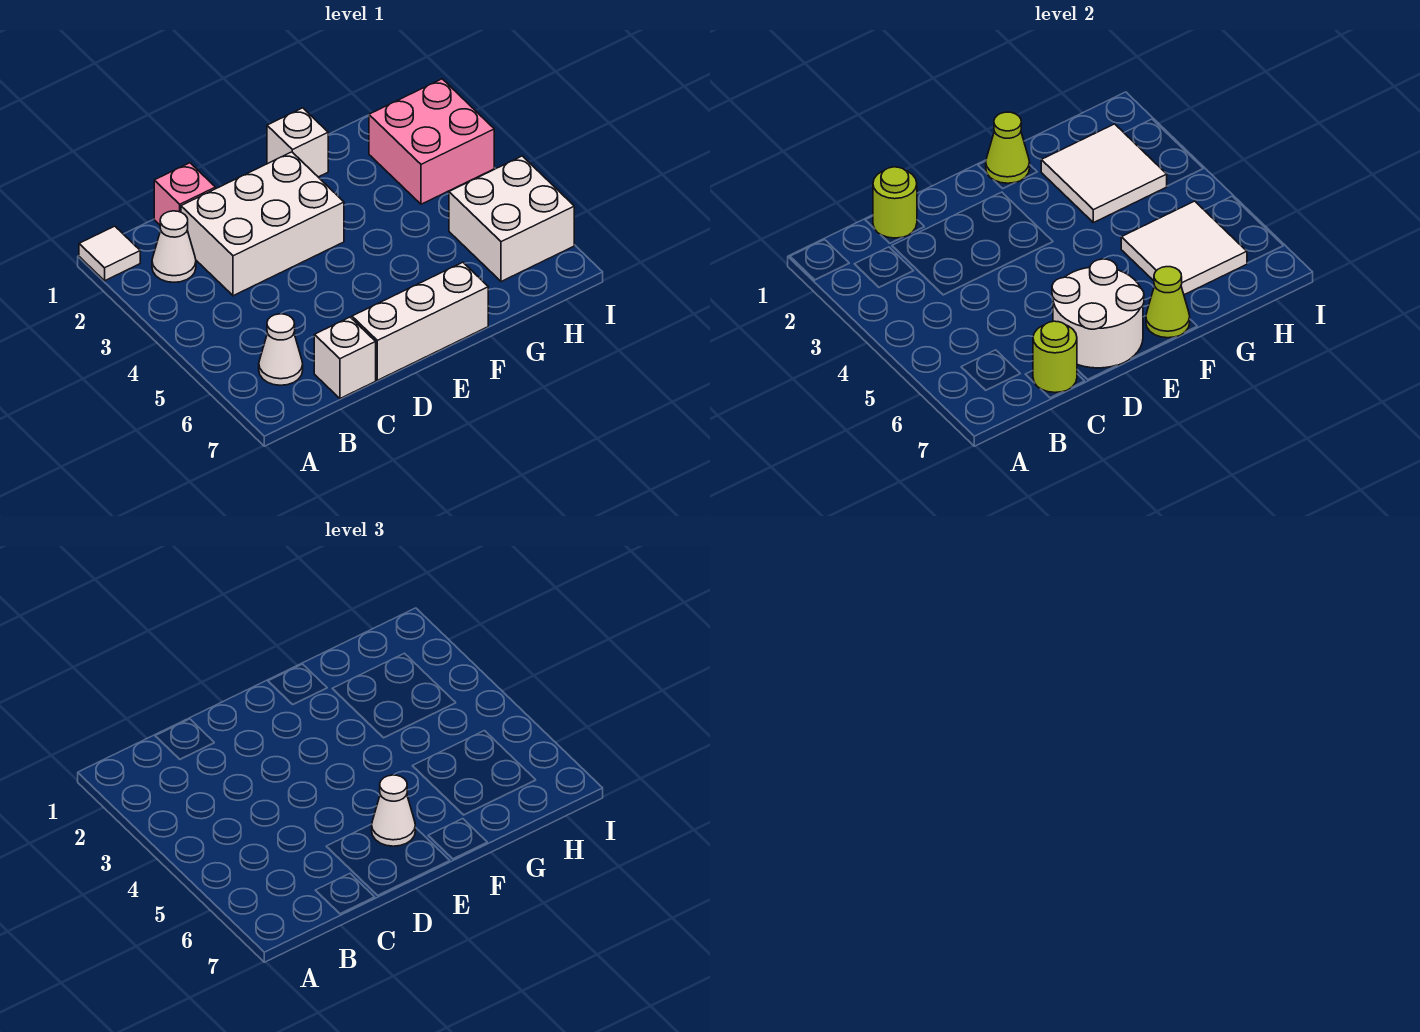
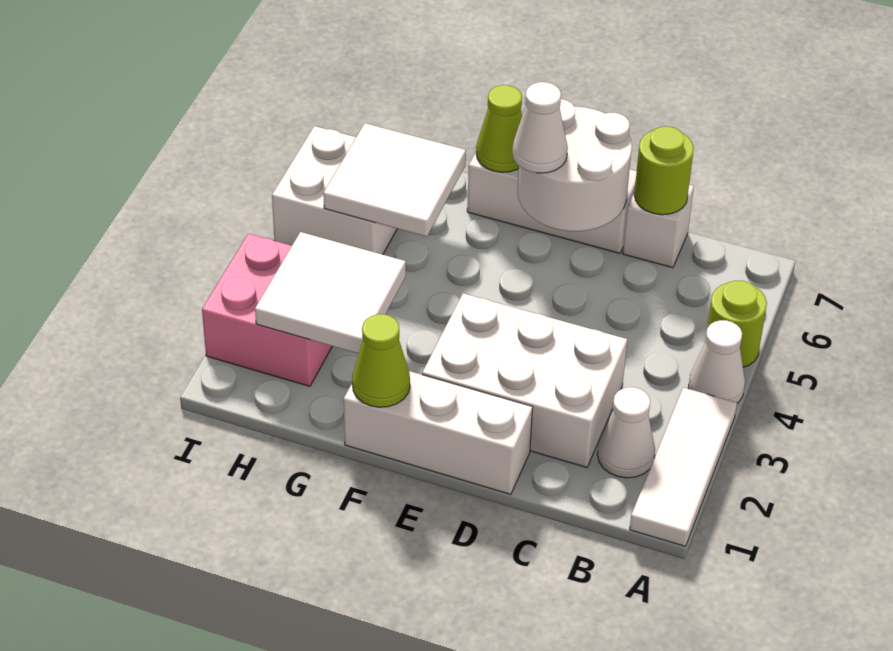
white 1x1 tile [79,226,140,281] -> white 1x3 tile [630,388,737,546]
white 1x1 cone [259,314,303,385] -> white 1x1 cone moved to [688,320,745,403]
pink 1x1 brick [154,163,215,225] -> none
lime 1x1 round brick [873,167,917,238] -> lime 1x1 round brick moved to [707,281,767,367]
white 1x1 brick [267,108,328,177] -> white 1x3 brick [344,371,533,494]

